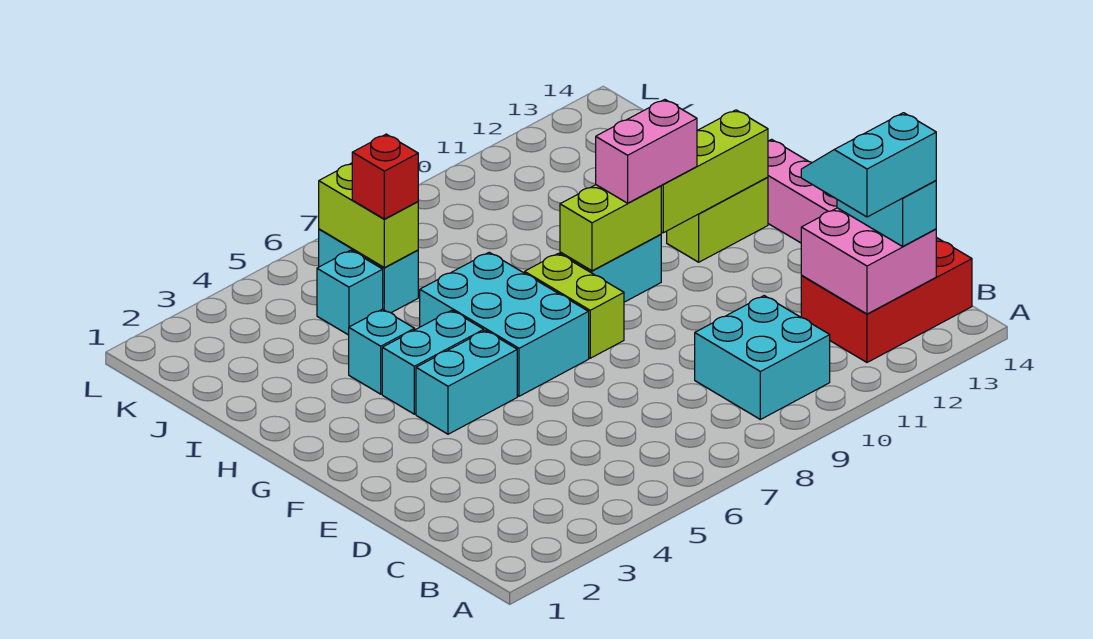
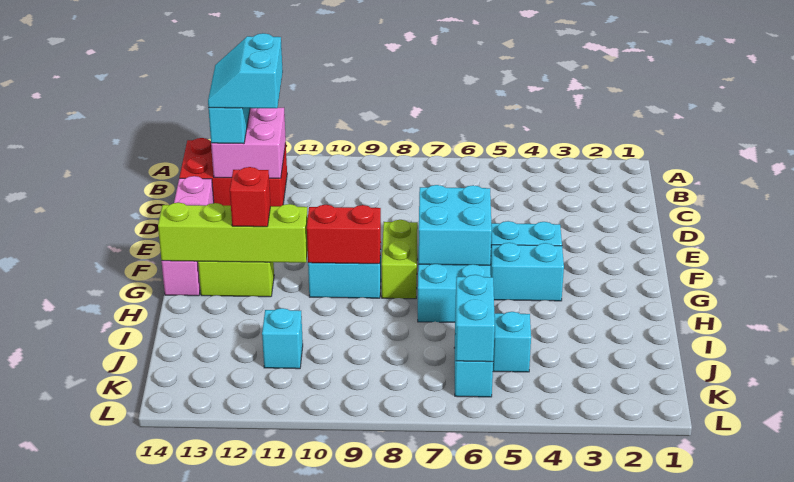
cyan 2x2 brick [695,296,830,419] -> cyan 2x2 brick moved to [418,185,492,265]
cyan 2x2 slope [801,113,936,217] -> cyan 2x2 slope turned to [208,33,283,108]
lime 1x2 brick [560,185,661,271] -> red 1x2 brick [307,205,381,264]
pink 1x2 brick [596,100,697,203] -> none
lime 1x3 brick [661,110,768,233] -> lime 1x4 brick [158,203,308,263]
cyan 1x1 brick [349,309,415,394] -> cyan 1x1 brick moved to [262,308,303,369]
lime 1x2 brick [319,163,418,268] -> cyan 1x2 brick [455,275,495,362]
red 1x1 brick [352,134,418,219] -> red 1x1 brick moved to [230,167,270,227]

